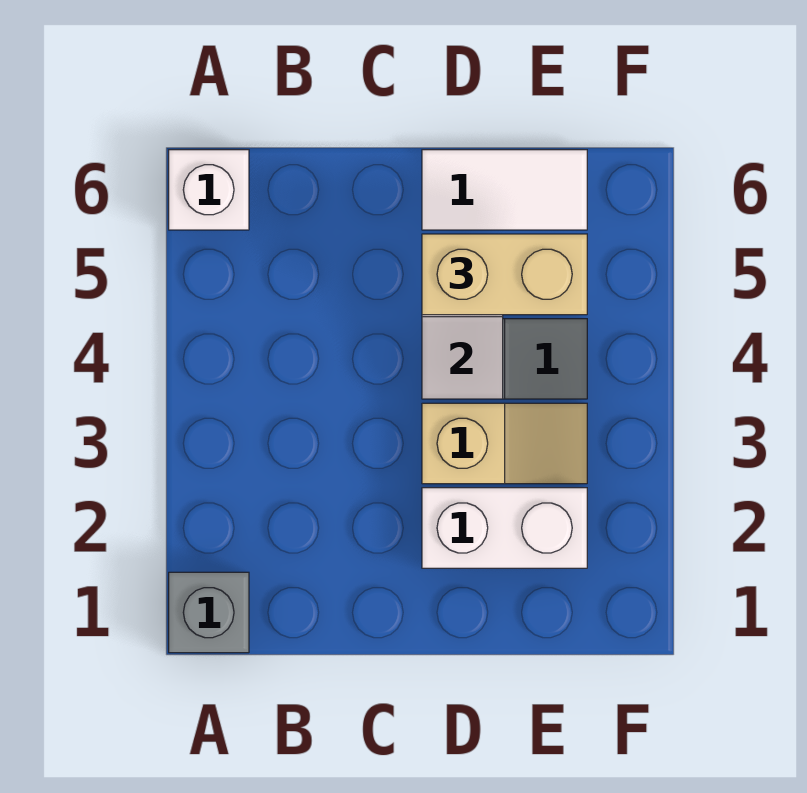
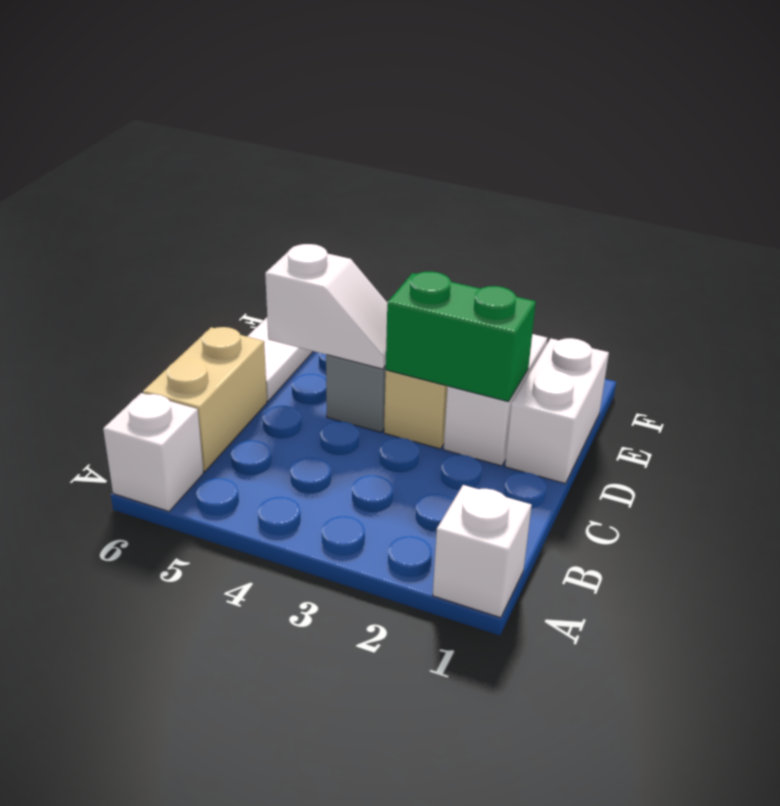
grey 1x1 brick [169,572,249,653] -> white 1x1 brick [433,485,532,618]
none -> white 1x2 brick [505,338,609,484]
none -> green 1x2 brick [386,271,536,402]
tan 1x2 brick [422,234,587,315] -> tan 1x2 brick moved to [143,327,267,471]

